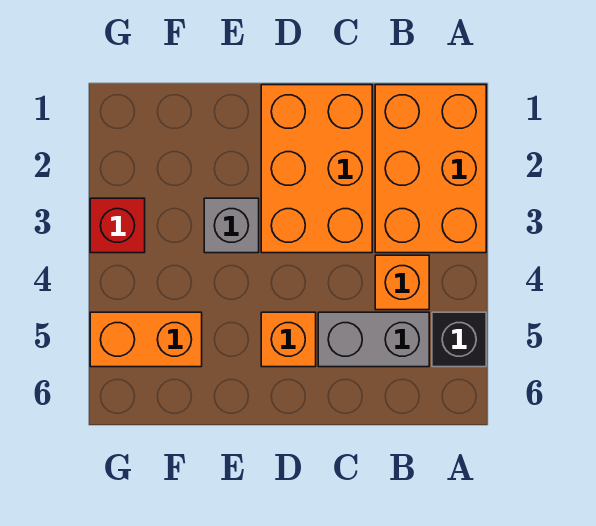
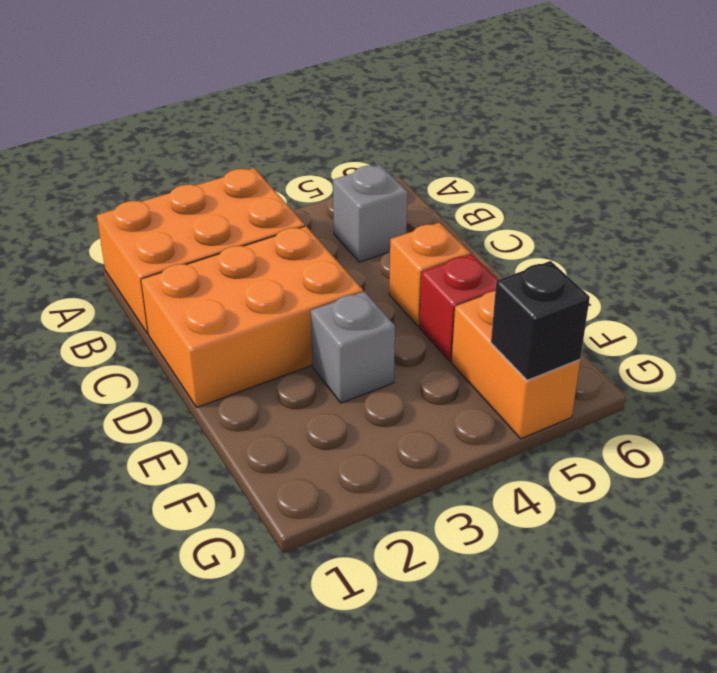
black 1x1 brick [432,312,486,367] -> black 1x1 brick moved to [491,261,590,380]
orange 1x1 brick [375,255,429,310] -> none
grey 1x2 brick [318,312,429,367] -> grey 1x1 brick [333,165,408,262]
red 1x1 brick [90,198,145,253] -> red 1x1 brick moved to [419,254,498,361]

